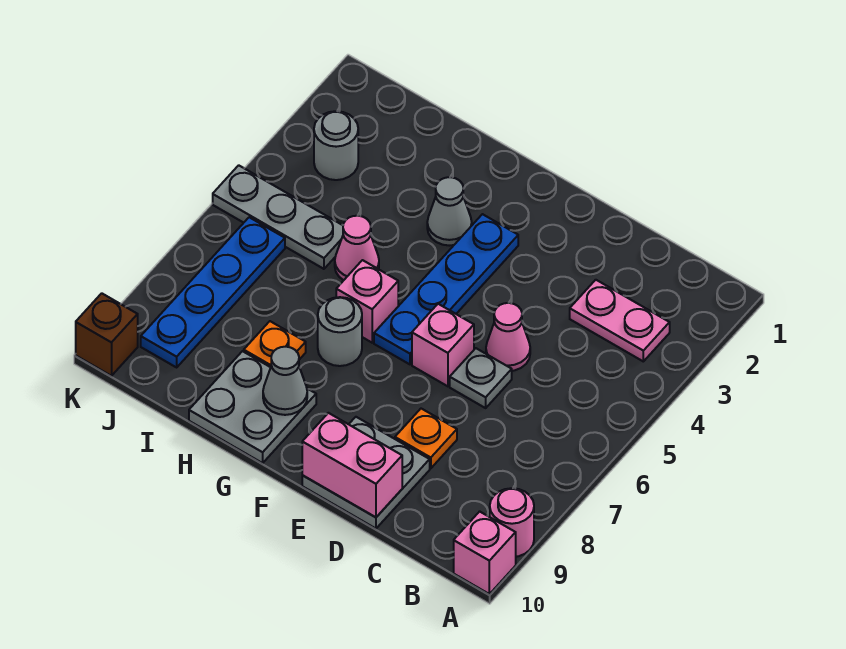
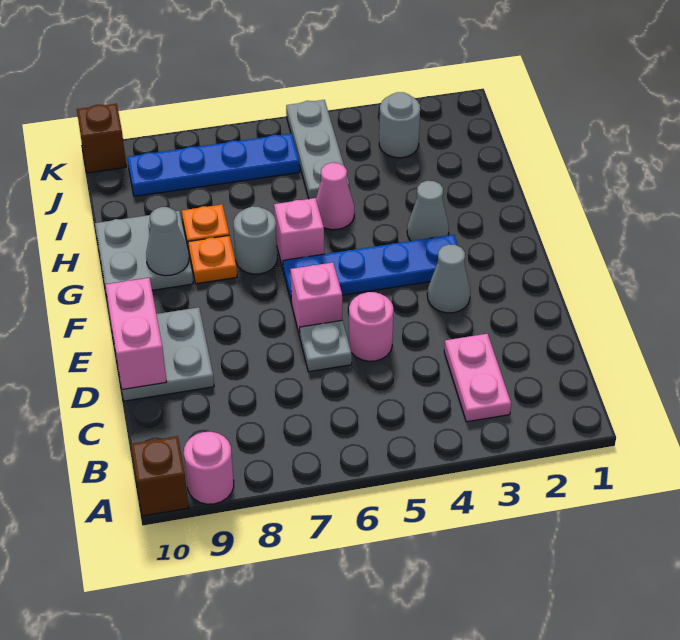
pink 1x1 brick [454,511,516,594] -> brown 1x1 brick [131,436,189,516]
pink 1x1 cone [486,303,530,371] -> pink 1x1 round brick [349,292,393,361]
orange 1x1 plate [395,409,457,468] -> orange 1x1 plate moved to [188,235,237,284]
none -> grey 1x1 cone [427,244,470,313]

